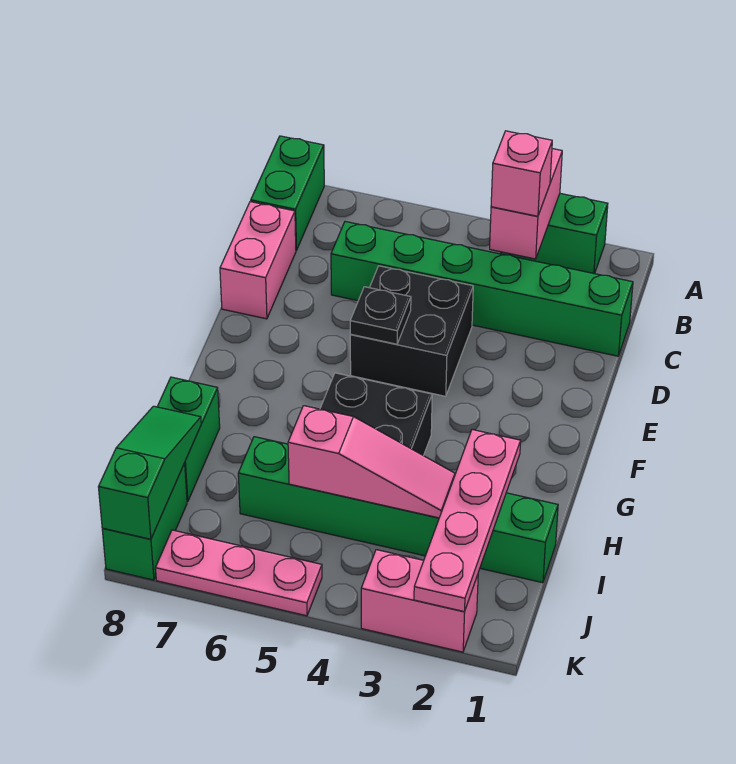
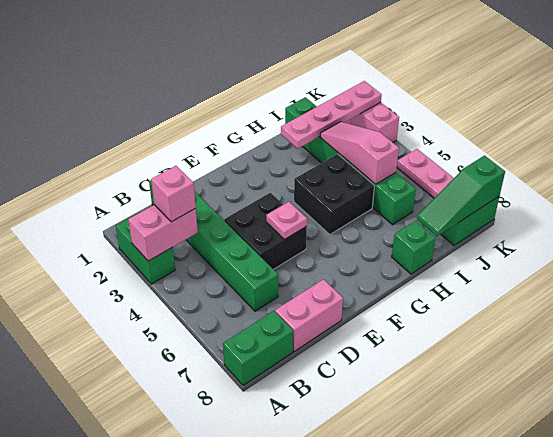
black 1x1 plate [350,287,411,344] -> pink 1x1 plate [266,202,307,240]
green 1x2 brick [157,377,220,502] -> green 1x1 brick [392,221,436,274]

